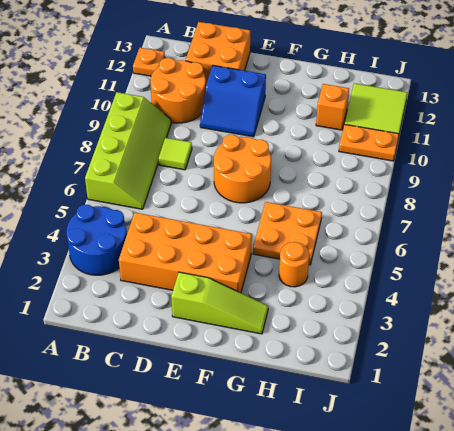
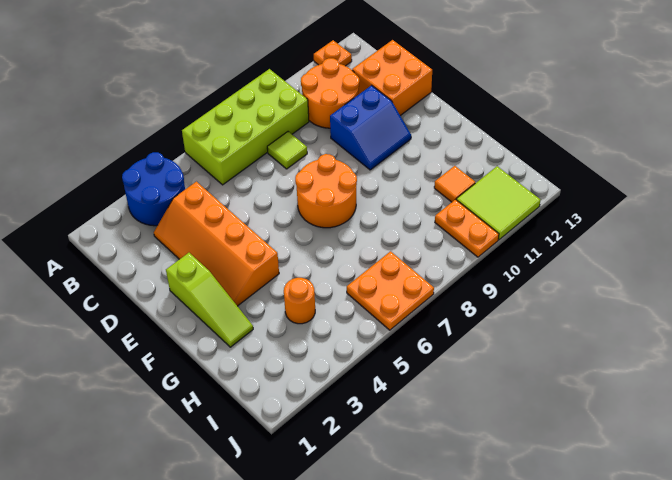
lime 2x4 slope [85,92,171,209] -> lime 2x4 brick [182,69,309,185]
orange 2x4 brick [119,213,252,293] -> orange 2x4 slope [154,182,279,306]
blue 2x2 slope [200,65,266,137] -> blue 2x2 slope turned to [330,85,411,170]
orange 2x2 plate [253,202,322,265] -> orange 2x2 plate moved to [347,251,434,330]
orange 1x1 brick [316,84,349,130] -> orange 1x1 tile [434,166,475,202]

